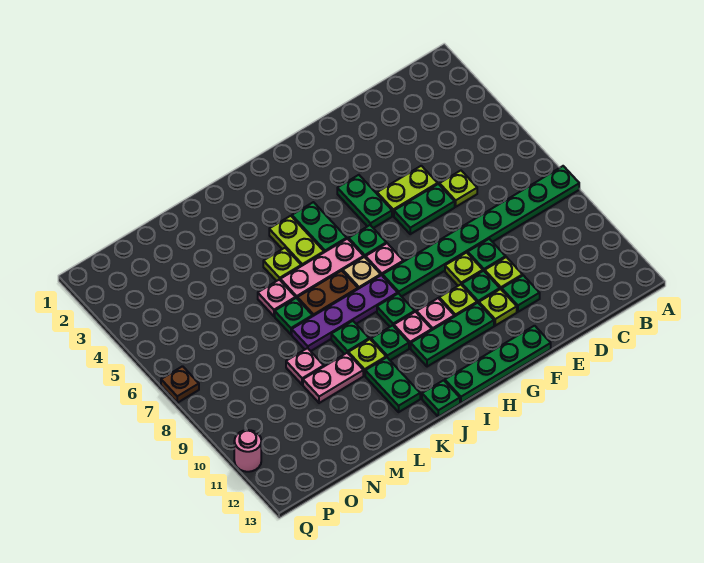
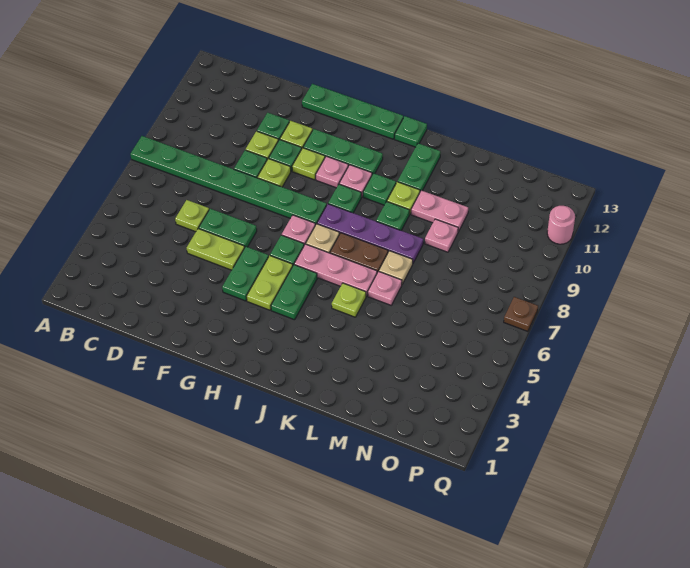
lime 1x2 plate [269,216,324,266] -> lime 1x2 plate moved to [246,256,293,310]
green 1x1 plate [275,298,313,334] -> tan 1x1 plate [379,251,413,284]

